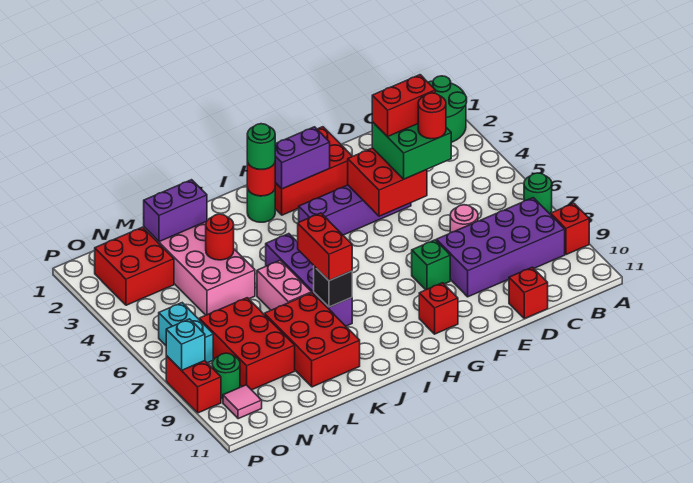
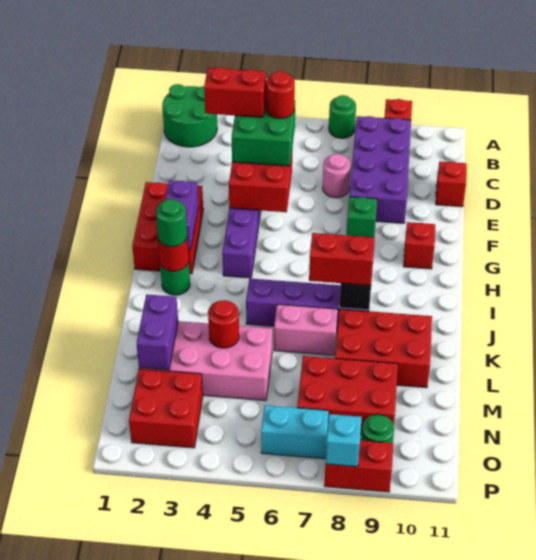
red 1x2 brick [372,75,435,137] -> red 1x2 brick turned to [204,67,266,117]
pink 1x1 tile [223,385,262,419] -> none

